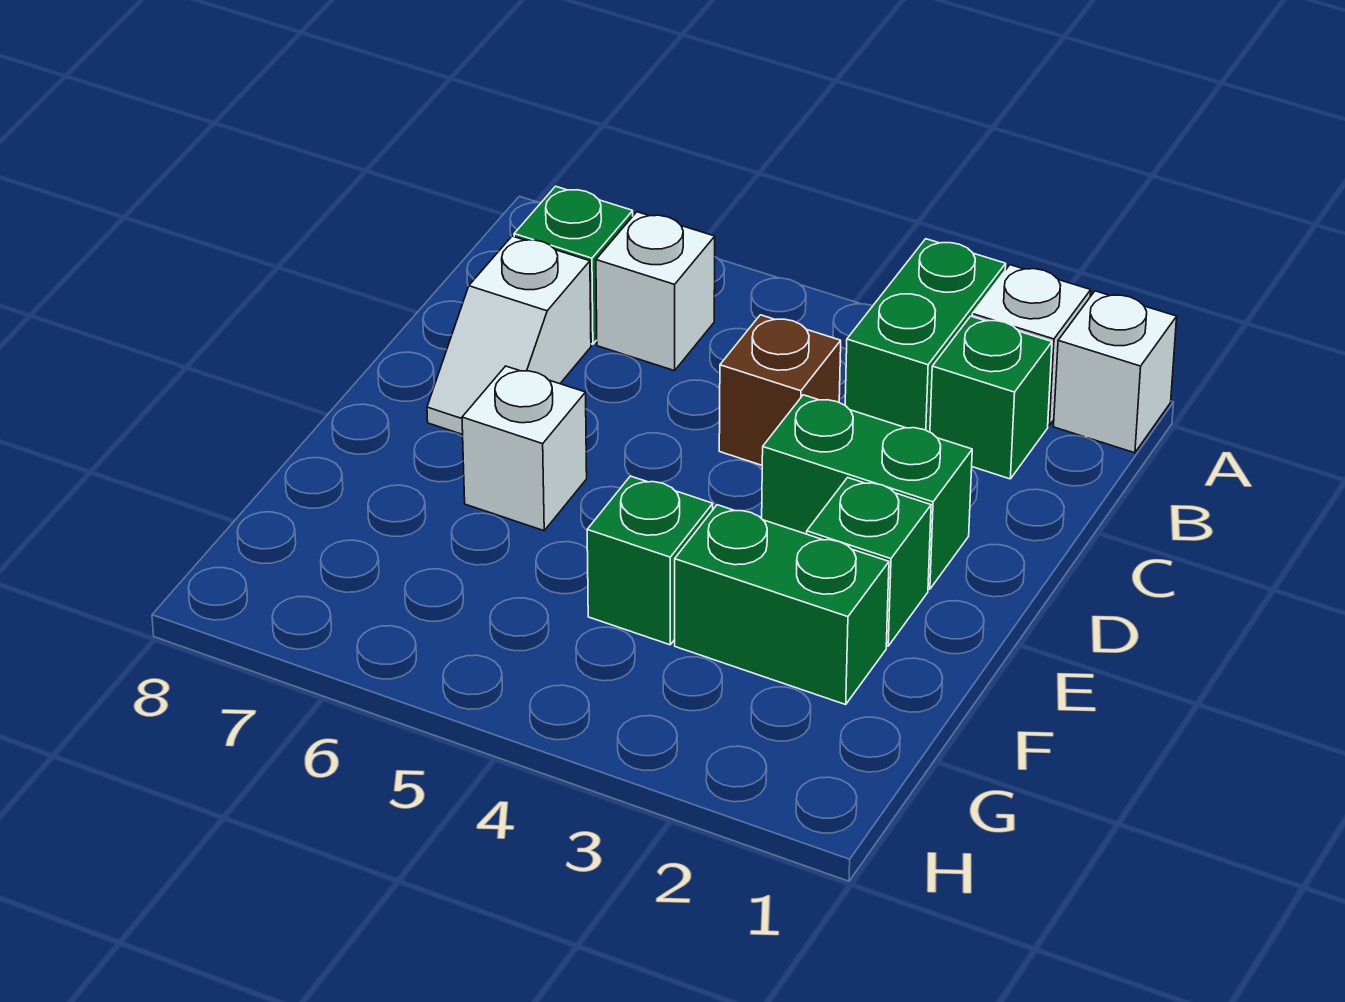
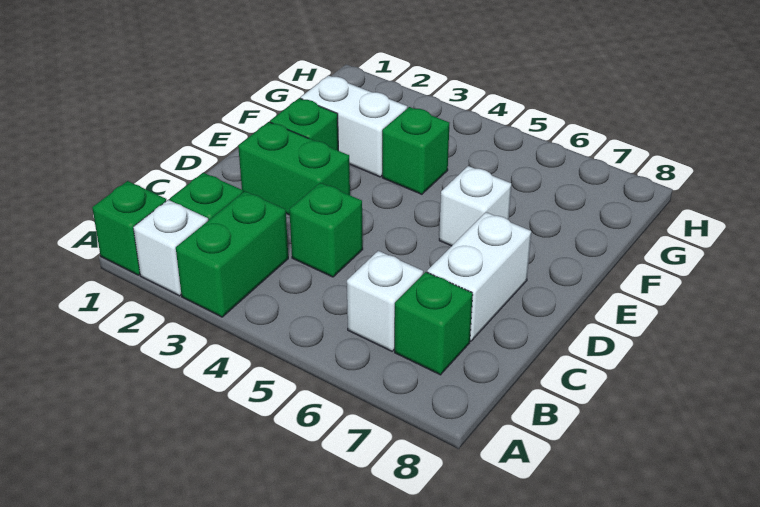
white 1x1 brick [1054,291,1177,453] -> green 1x1 brick [92,181,166,275]
brown 1x1 brick [719,315,841,465] -> green 1x1 brick [289,183,363,277]
white 1x2 slope [427,236,591,435] -> white 1x2 brick [427,212,531,341]
green 1x2 brick [675,505,889,704] -> white 1x2 brick [301,76,407,177]

